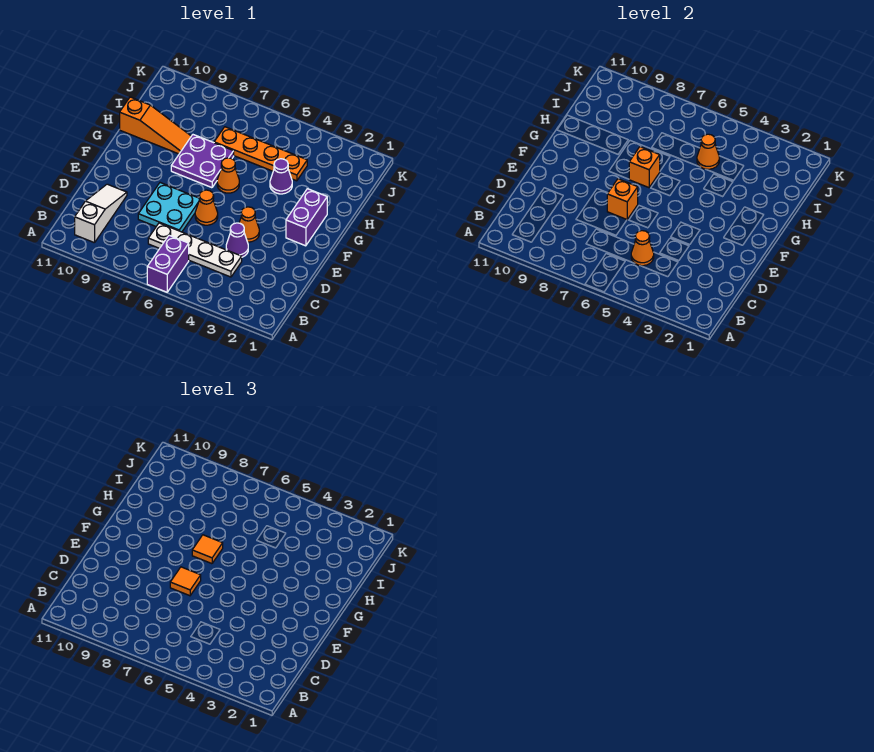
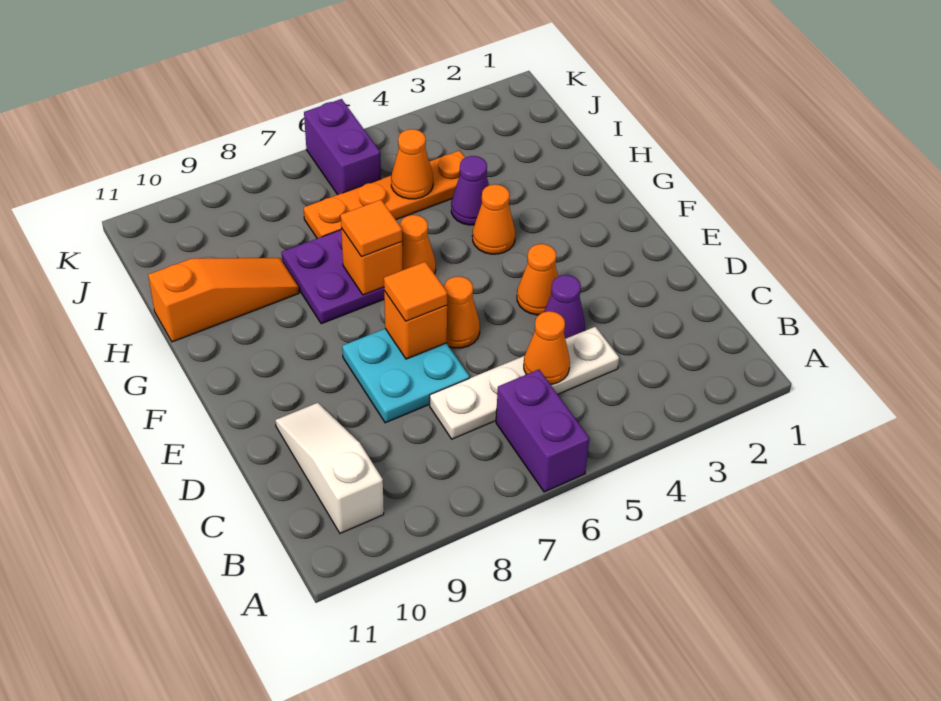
purple 1x2 brick [286,189,327,246] -> purple 1x2 brick moved to [304,99,381,195]
none -> orange 1x1 cone [472,184,515,254]

